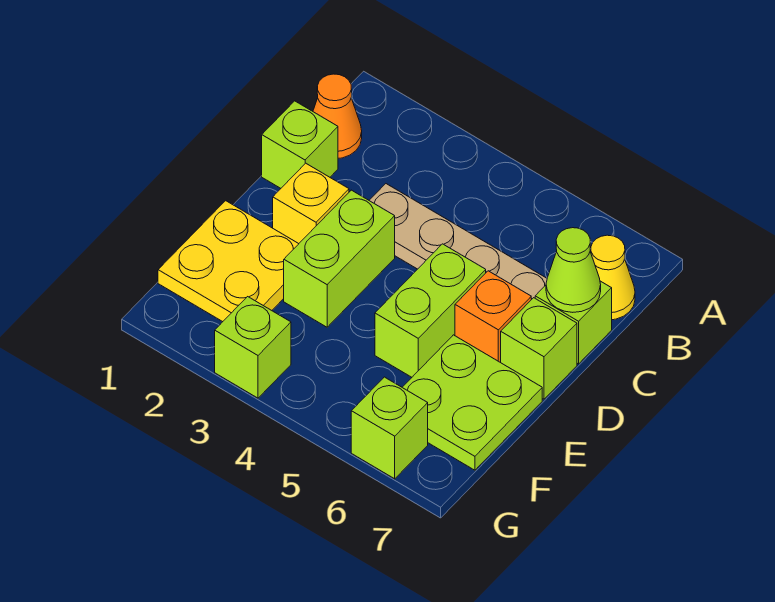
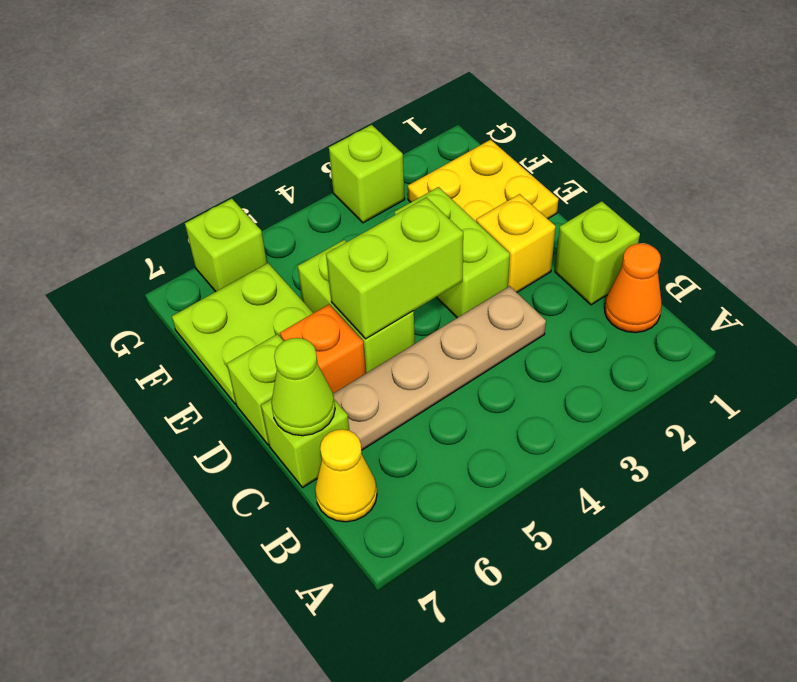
none -> lime 1x2 brick [326,198,463,339]

